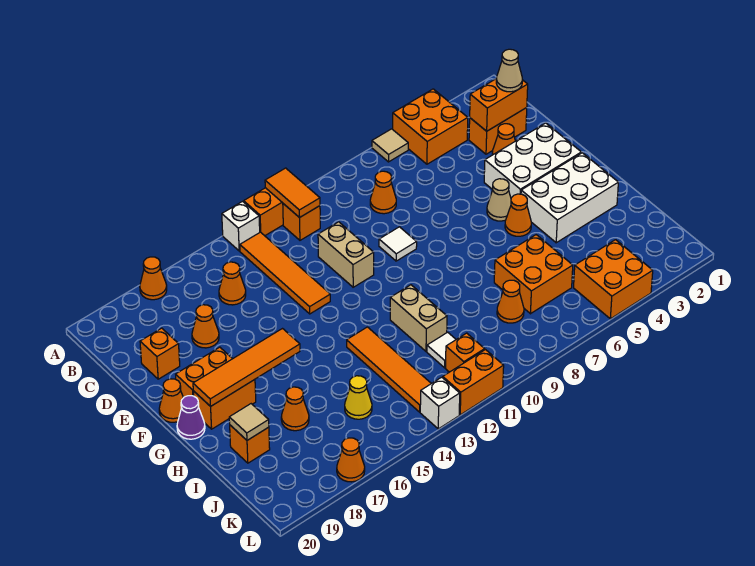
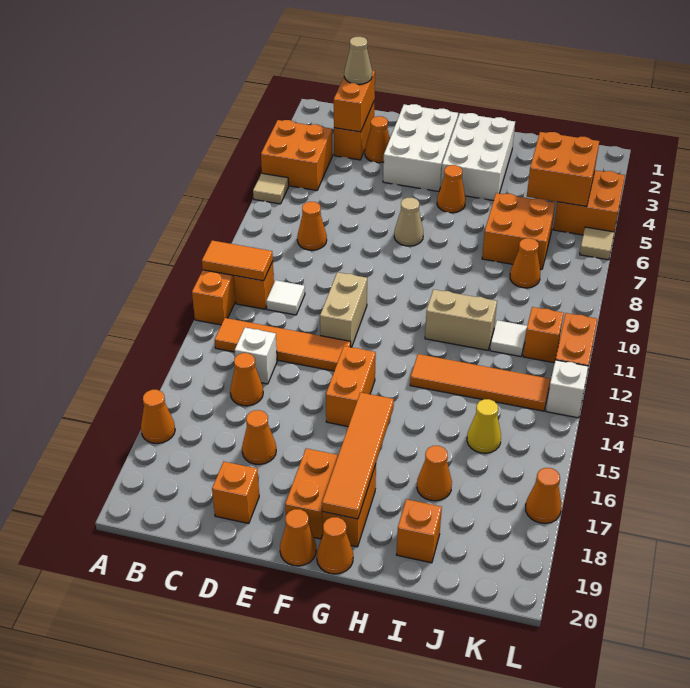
white 1x1 brick [222,202,260,251] -> white 1x1 brick moved to [235,328,277,384]
tan 1x2 brick [318,222,374,287] -> tan 1x2 brick turned to [320,272,367,347]
white 1x1 tile [379,227,417,261] -> white 1x1 tile moved to [266,280,305,315]
tan 1x1 cone [487,179,511,221] -> tan 1x1 cone moved to [394,198,423,246]
none -> orange 1x2 brick [326,346,376,426]
purple 1x1 cone [177,396,205,439] -> orange 1x1 cone [317,517,353,574]
tan 1x1 tile [229,404,269,440] -> tan 1x1 tile moved to [580,227,614,260]
none -> orange 2x2 brick [527,132,599,207]

